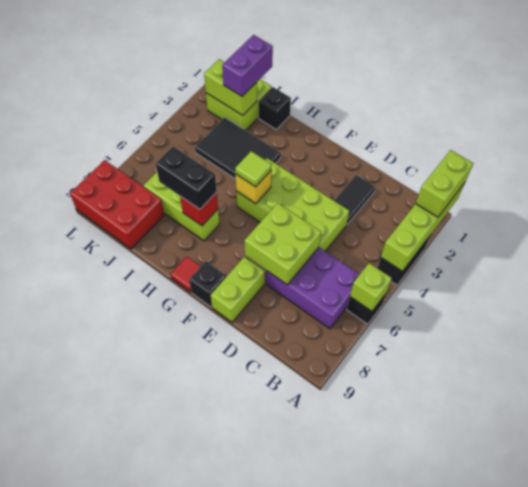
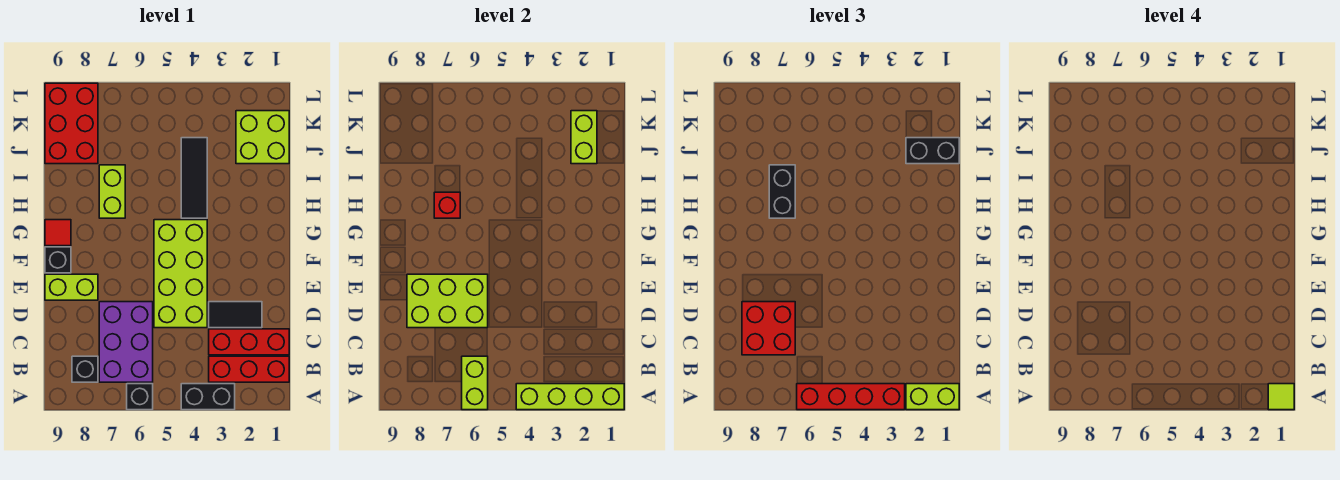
none -> red 1x4 brick [797,384,905,410]
lime 1x1 brick [350,263,392,311] -> lime 1x2 brick [462,356,488,410]
none -> red 1x3 brick [209,356,289,382]
none -> red 1x3 brick [209,329,289,355]
none -> red 2x2 brick [742,302,795,355]
lime 2x2 brick [245,203,321,285] -> lime 2x3 brick [407,274,488,328]
yellow 1x1 brick [236,171,271,204] -> none
lime 1x1 tile [235,151,272,187] -> lime 1x1 tile moved to [1268,384,1294,410]
black 2x3 tile [195,117,281,179] -> black 1x3 tile [181,138,207,218]
lime 1x3 brick [144,172,219,241] -> lime 1x2 brick [99,165,125,218]
black 1x1 brick [259,87,291,130] -> black 1x1 brick moved to [72,356,98,382]
purple 1x2 brick [222,35,273,96] -> black 1x2 brick [906,138,959,164]

